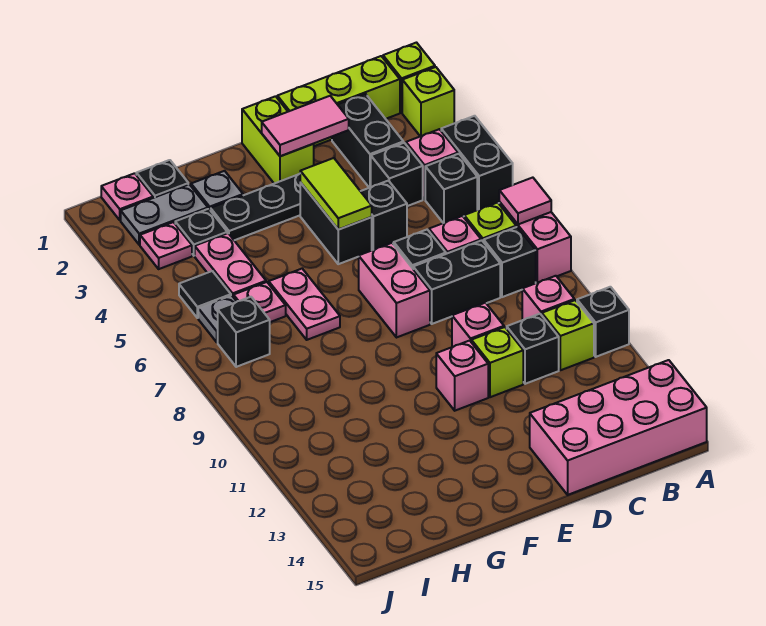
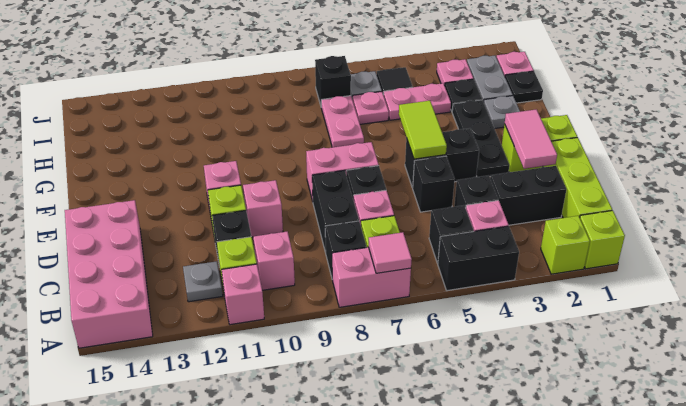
black 1x1 brick [577,287,629,357] -> pink 1x1 brick [222,264,264,325]
none -> grey 1x1 plate [183,261,223,302]
lime 1x2 tile [300,158,372,230] -> lime 1x2 tile turned to [399,101,447,159]
pink 1x2 plate [269,269,340,340] -> pink 1x2 plate turned to [321,96,364,147]

